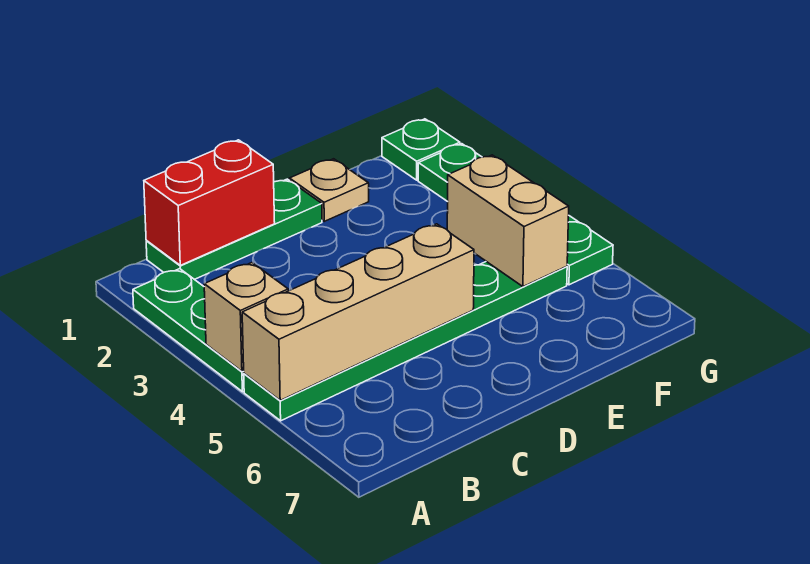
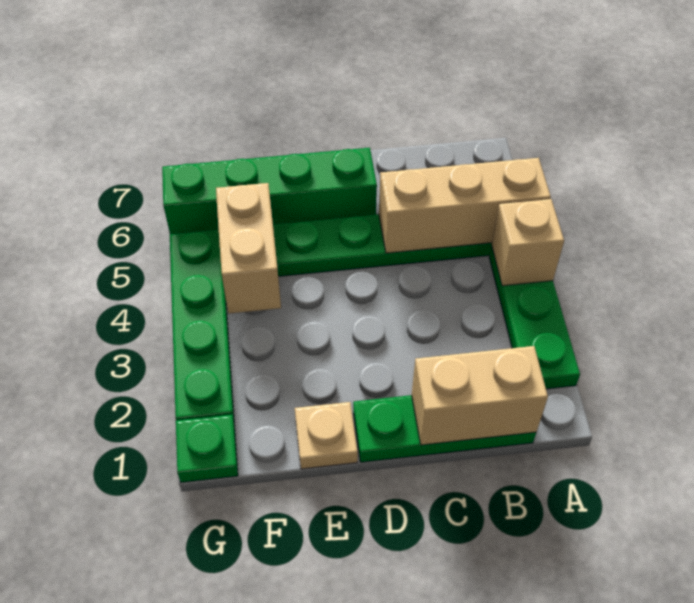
tan 1x4 brick [242,224,474,400] -> tan 1x3 brick [379,158,551,253]
red 1x2 brick [144,140,275,265] -> tan 1x2 brick [412,346,548,445]
none -> green 1x4 brick [162,148,377,234]

